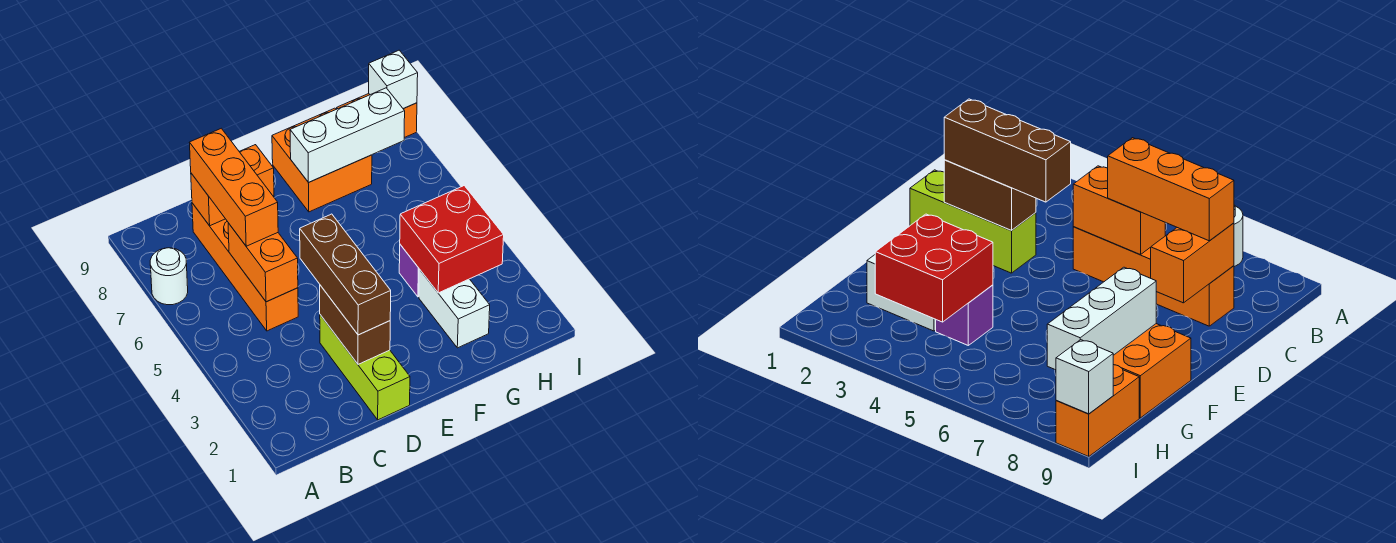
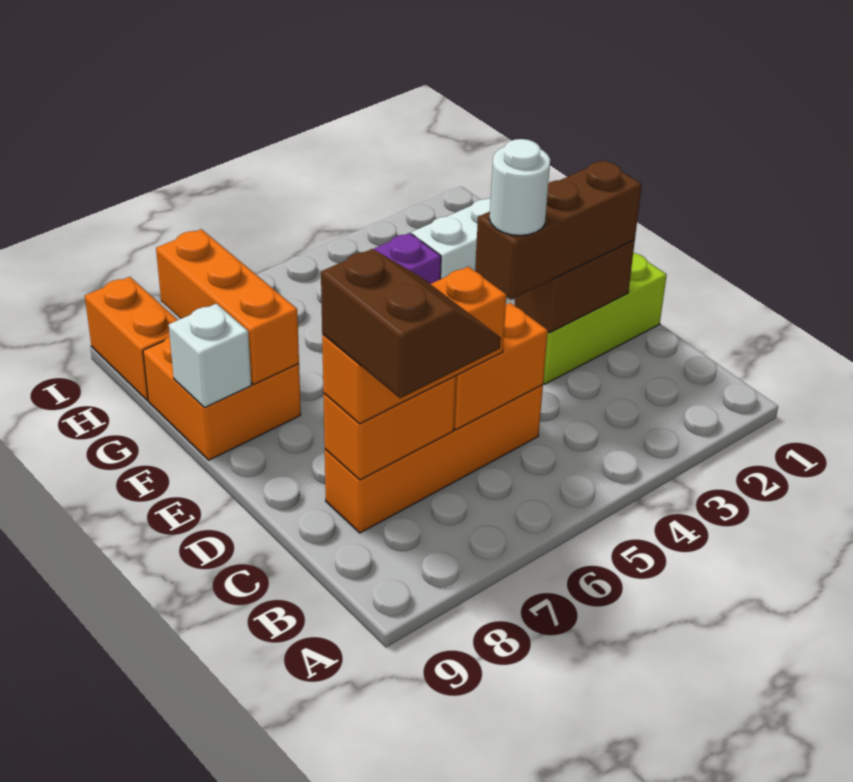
white 1x1 round brick [150,248,188,305] -> white 1x1 round brick moved to [490,139,550,235]
none -> brown 2x2 slope [321,249,501,398]
orange 1x2 brick [191,145,274,226] -> orange 1x2 brick turned to [323,376,456,480]
white 1x3 brick [290,88,405,183] -> orange 1x3 brick [156,229,299,384]
red 2x2 brick [400,186,504,293] -> none
white 1x1 brick [369,50,418,109] -> white 1x1 brick moved to [169,304,251,408]

